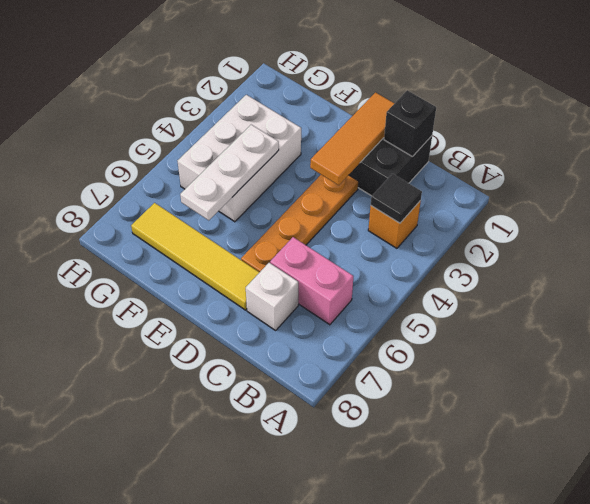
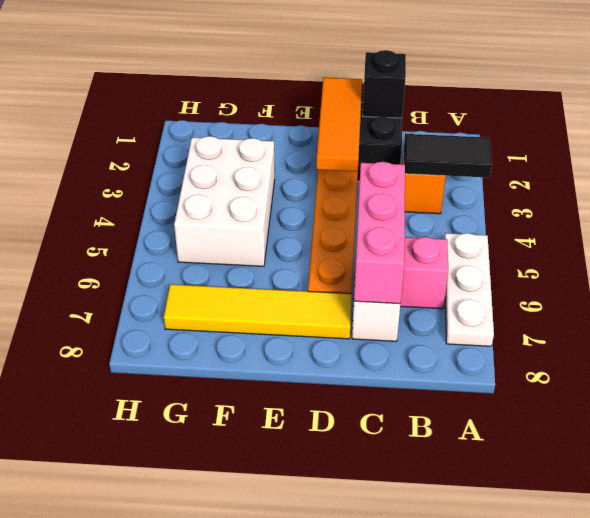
black 1x1 tile [371,174,422,223] -> black 1x2 tile [404,134,492,178]
none -> pink 1x3 brick [354,162,405,304]
white 1x3 plate [180,125,279,220] -> white 1x3 plate moved to [445,233,494,346]

